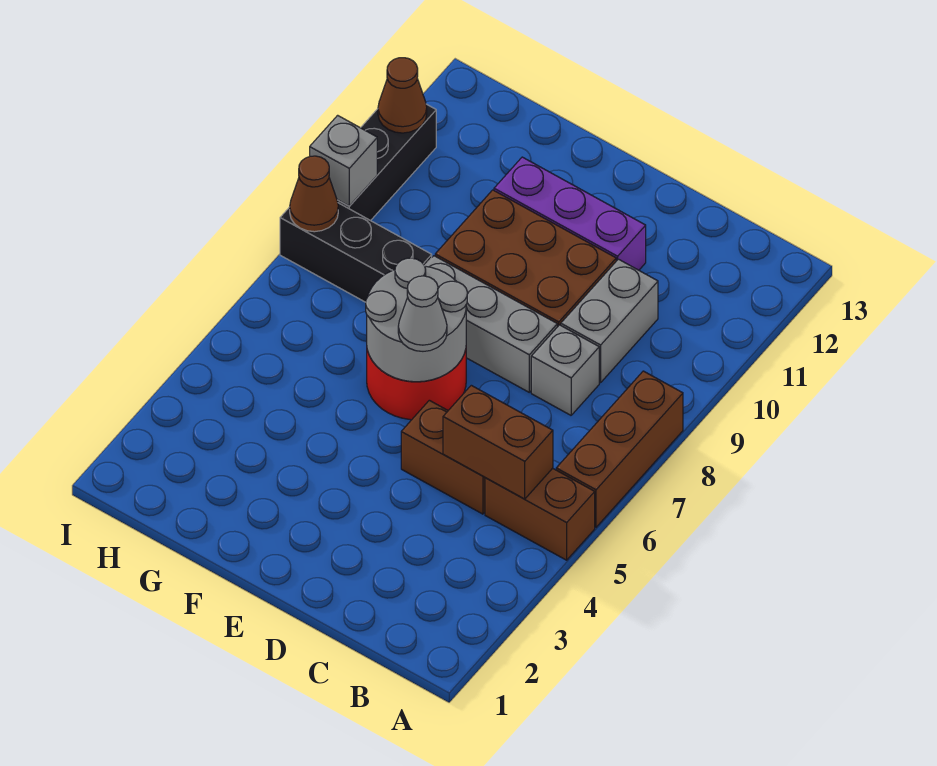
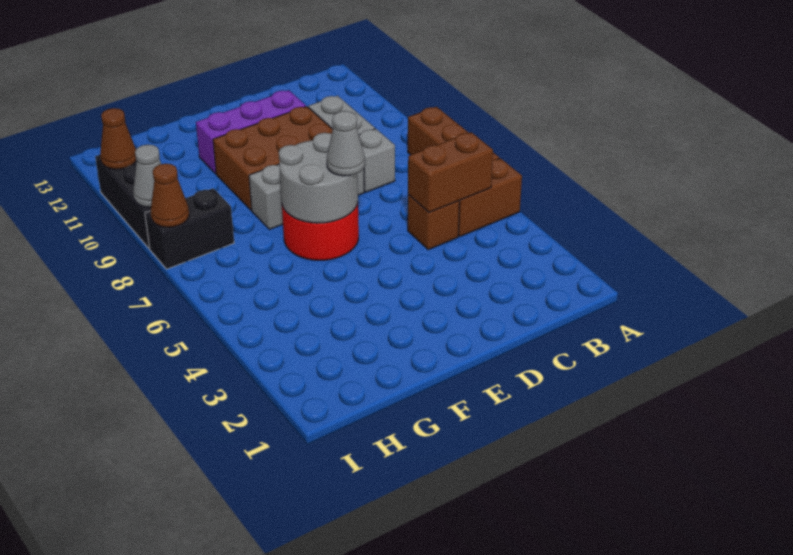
brown 1x2 brick [401,400,485,514] -> brown 1x1 brick [408,195,460,250]
black 1x3 brick [280,203,432,302] -> black 1x2 brick [145,188,234,269]
grey 1x1 brick [310,115,377,206] -> grey 1x1 cone [133,144,161,207]

